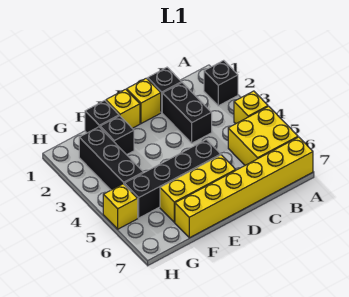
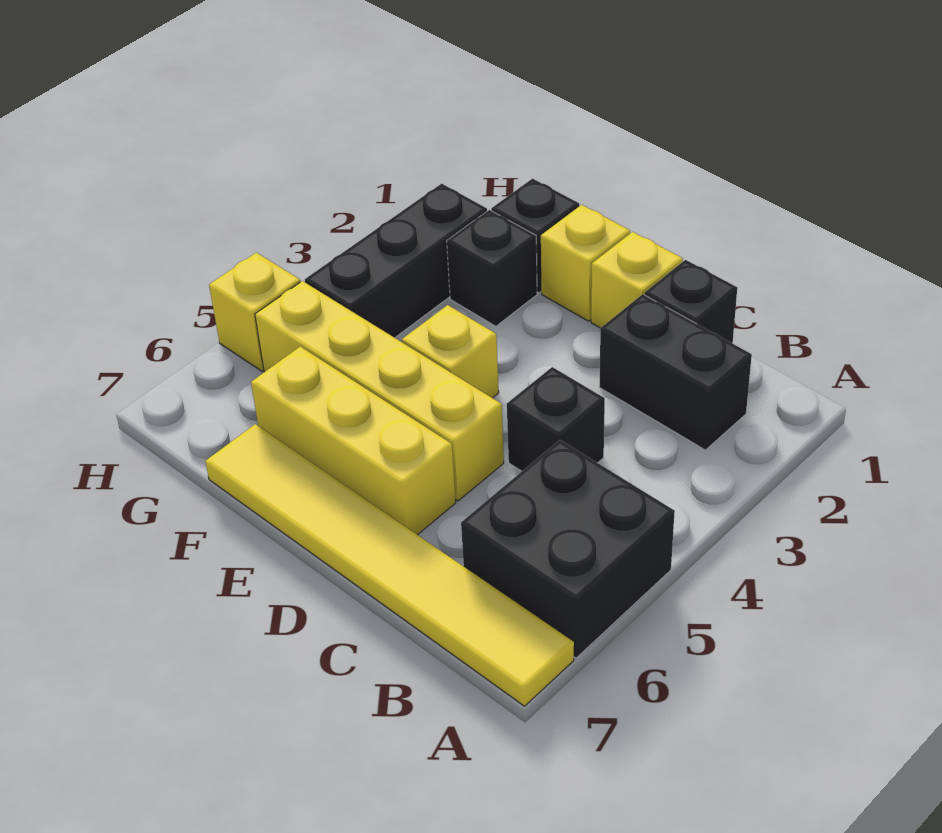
black 1x1 brick [204,60,238,106] -> black 1x1 brick moved to [507,367,605,471]
yellow 1x1 brick [234,91,268,124] -> yellow 1x1 brick moved to [402,305,499,398]
yellow 2x2 brick [228,106,298,165] -> black 2x2 brick [461,440,675,658]
yellow 1x6 brick [175,137,313,238] -> yellow 1x6 tile [205,424,574,706]
black 1x2 brick [162,83,212,143] -> black 1x2 brick turned to [599,294,752,450]
black 1x4 brick [124,140,221,218] -> yellow 1x4 brick [255,281,504,501]

